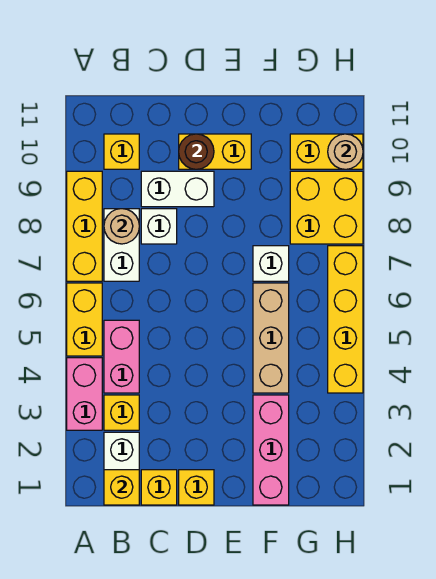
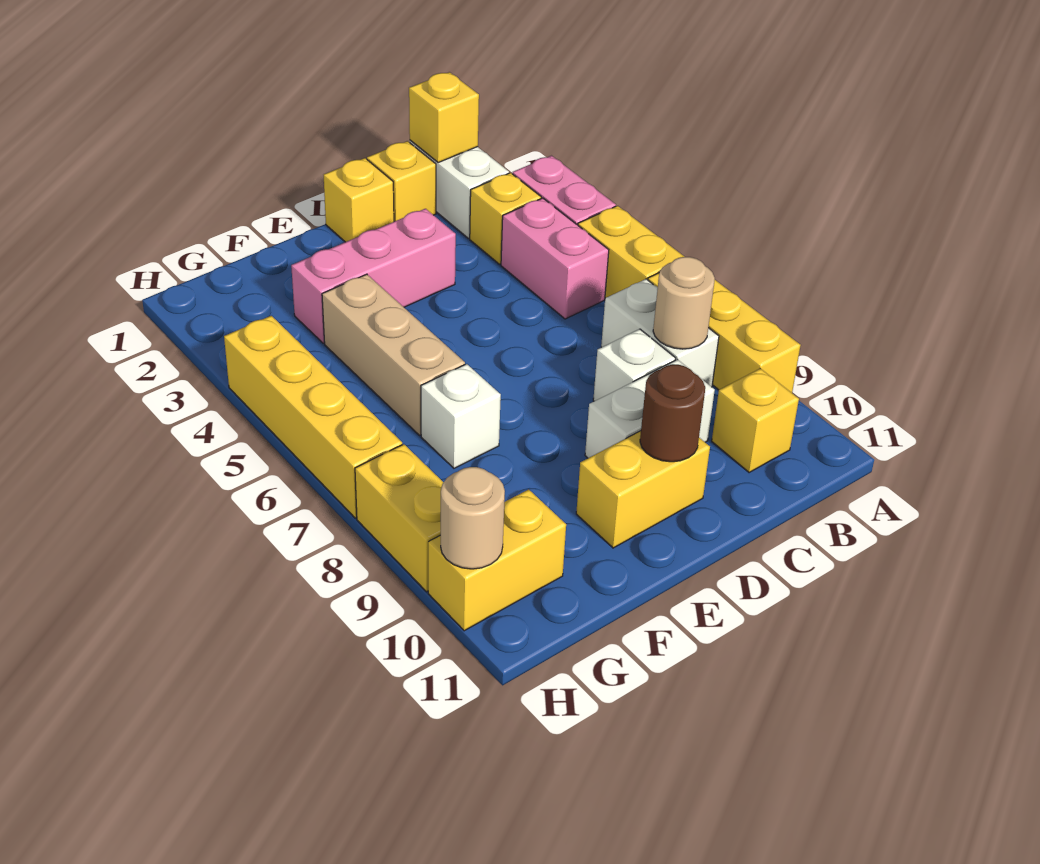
pink 1x3 brick [253,395,289,505] -> pink 1x3 brick turned to [291,209,456,343]
yellow 2x2 brick [290,171,363,244] -> yellow 1x2 brick [355,444,443,592]

